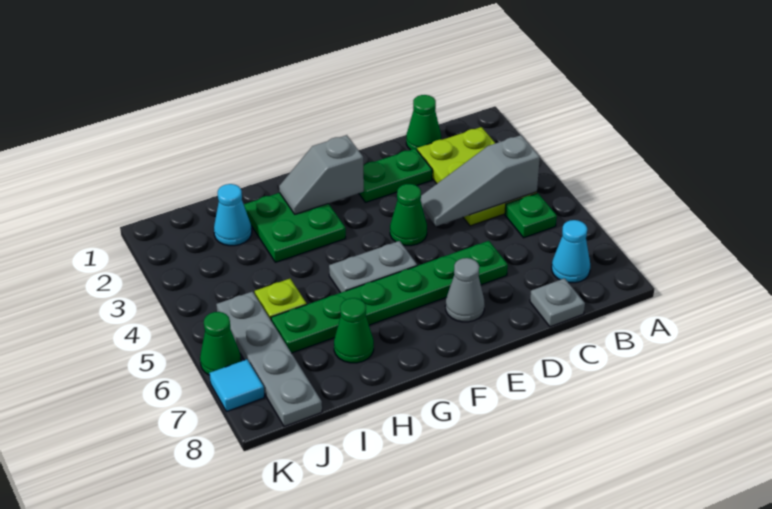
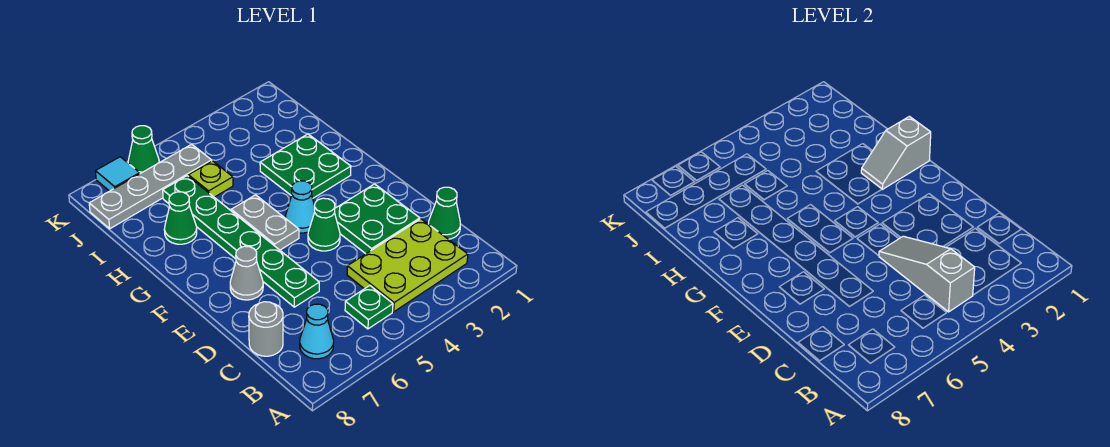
grey 1x1 plate [530,278,585,327] -> grey 1x1 round brick [249,302,283,356]
green 1x2 plate [359,148,432,203] -> green 2x2 plate [335,184,420,254]
grey 1x2 slope [279,135,364,214] -> grey 1x2 slope turned to [861,116,931,189]
cyan 1x1 cone [214,184,252,246] -> cyan 1x1 cone moved to [286,181,315,233]

